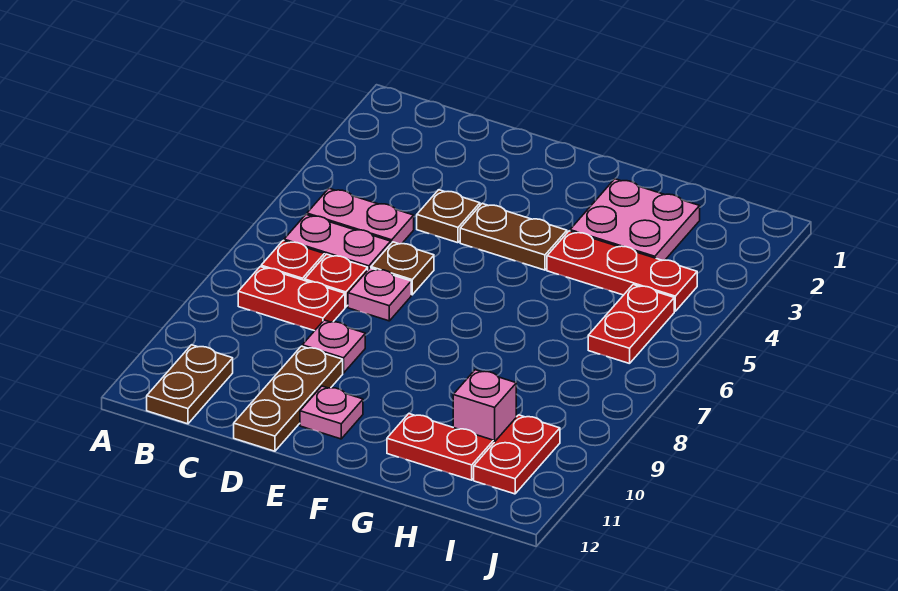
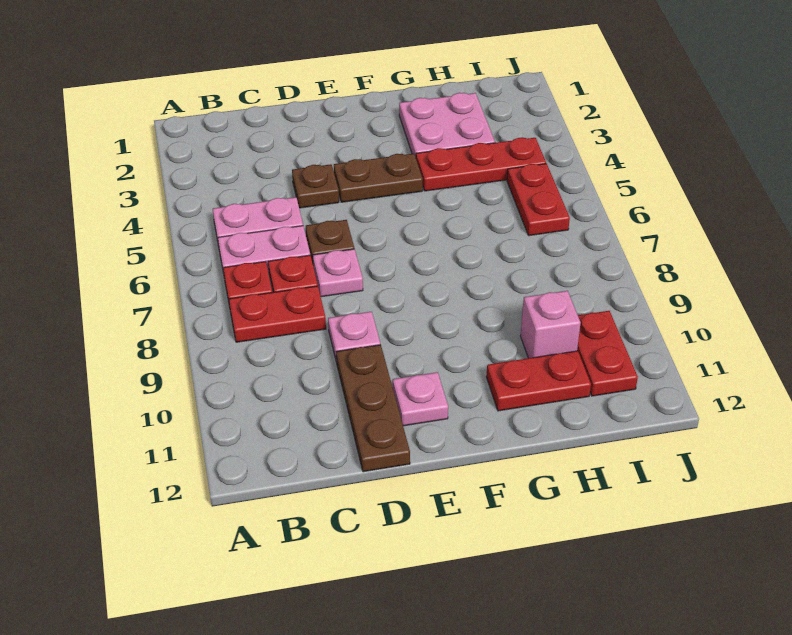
brown 1x2 plate [147,345,233,424] -> none

